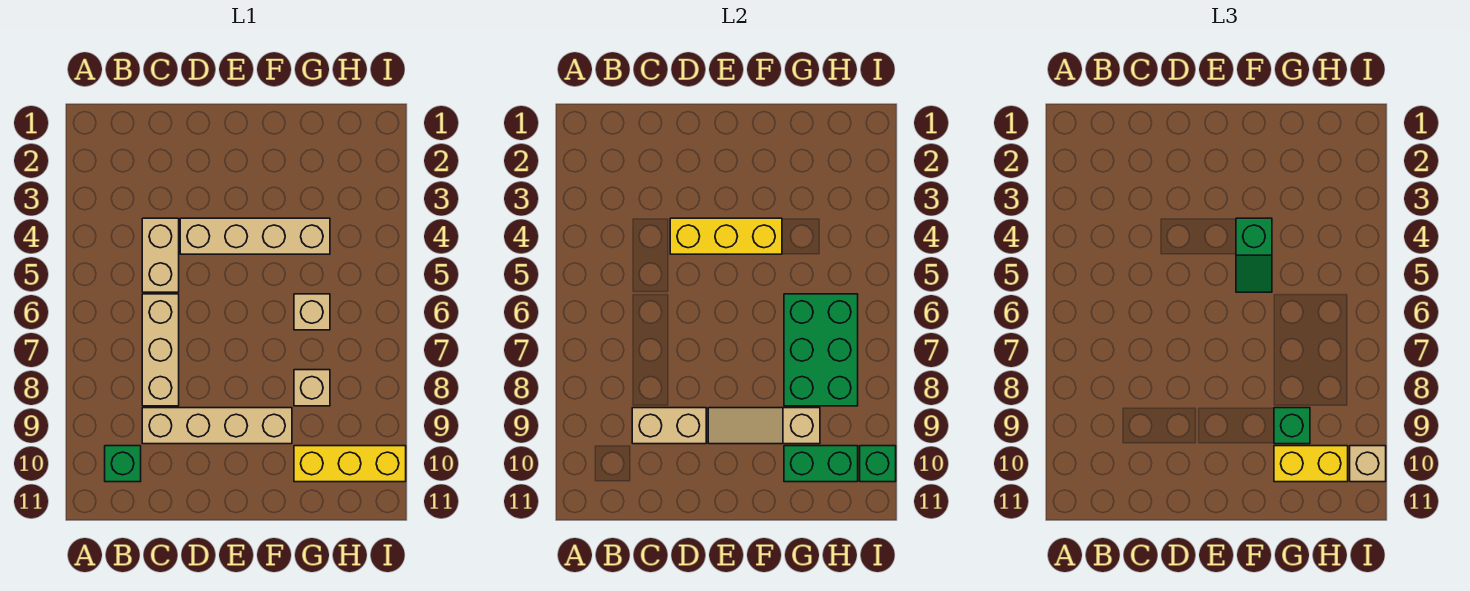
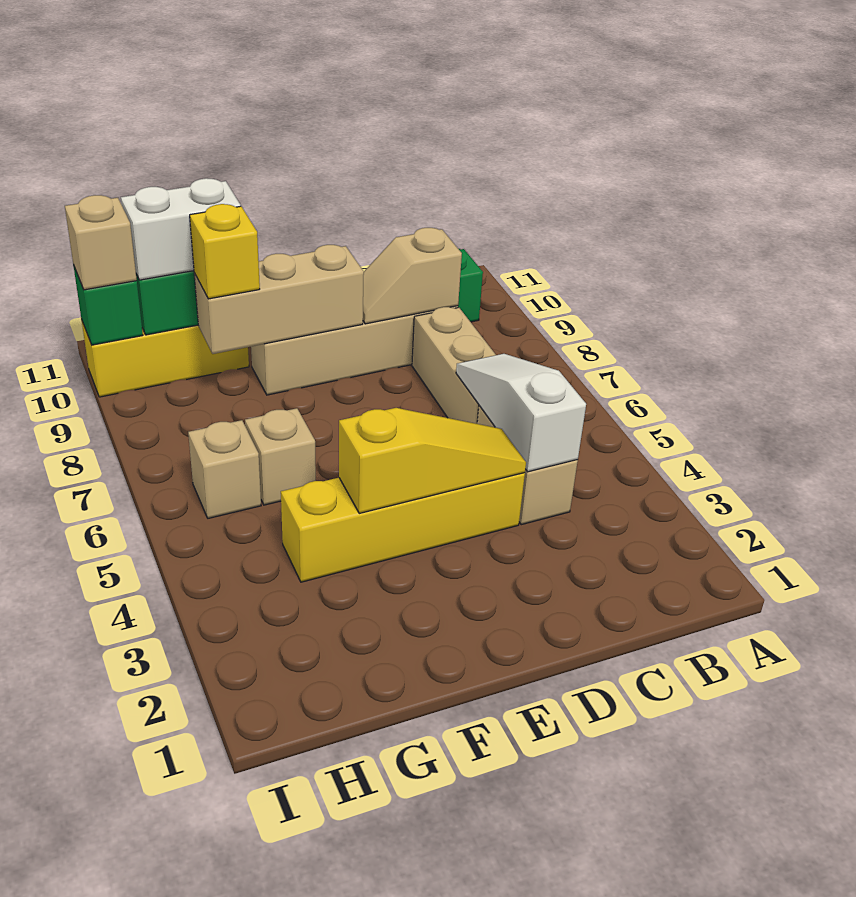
none -> white 1x3 slope [456,354,586,472]
tan 1x2 brick [632,408,706,444] -> tan 1x2 slope [363,228,462,324]
tan 1x4 brick [180,218,330,254] -> yellow 1x4 brick [281,473,525,582]
yellow 1x3 brick [670,218,782,254] -> yellow 1x3 slope [339,408,526,513]
tan 1x3 slope [708,408,820,444] -> tan 1x3 brick [194,245,364,354]
green 1x2 slope [1236,218,1272,292] -> none
green 2x3 brick [784,294,858,406] -> none
tan 1x1 brick [294,370,330,406] -> tan 1x1 brick moved to [188,420,261,518]
green 1x1 brick [1274,408,1310,444] -> yellow 1x1 brick [190,204,260,299]
yellow 1x2 brick [1274,446,1348,482] -> white 1x2 brick [121,178,241,280]

